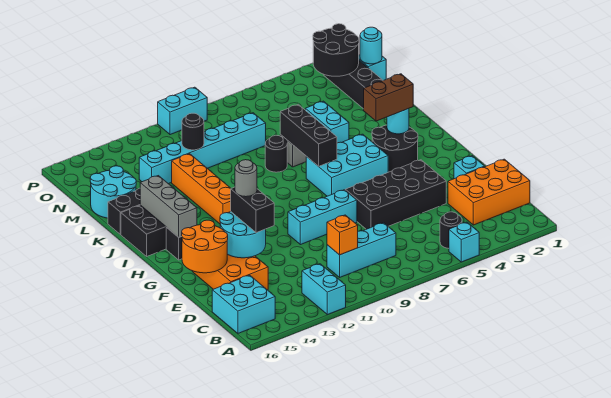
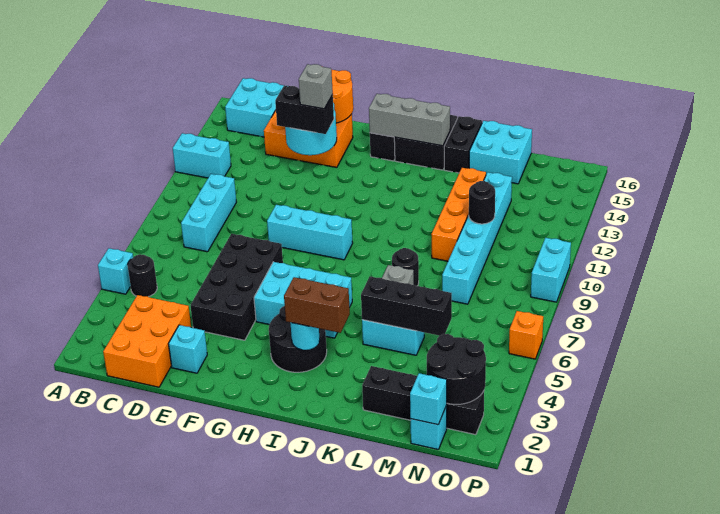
orange 1x1 brick [327,215,358,255] -> orange 1x1 brick moved to [509,311,543,359]
cyan 1x3 brick [288,190,357,245] -> cyan 1x3 brick turned to [267,205,353,260]
grey 1x1 round brick [235,160,257,197] -> grey 1x1 brick [299,64,333,109]
cyan 2x3 brick [306,134,388,196] -> cyan 2x3 brick turned to [254,262,352,338]
brown 1x2 brick [364,74,413,121] -> brown 1x2 brick turned to [284,277,350,333]
black 1x3 brick [280,104,337,166] -> black 1x3 brick moved to [361,277,452,336]
orange 1x4 brick [172,154,231,224] -> orange 1x4 brick turned to [431,168,486,261]
cyan 2x2 round brick [90,166,136,218] -> cyan 2x2 brick [469,121,532,184]
cyan 1x1 round brick [360,27,382,64] -> cyan 1x1 brick [410,373,447,425]

